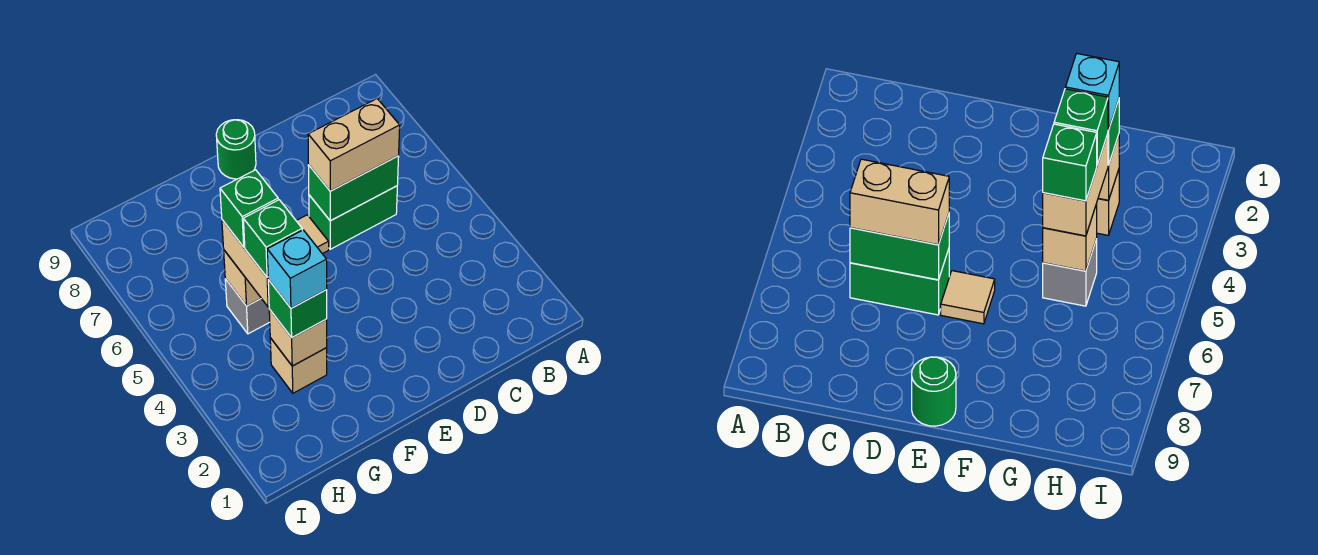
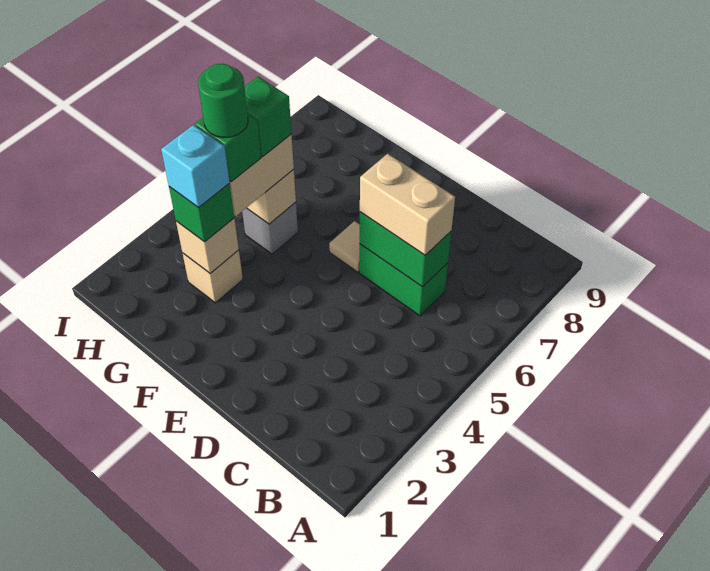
green 1x1 round brick [216,120,256,179] -> green 1x1 round brick moved to [198,64,248,138]

